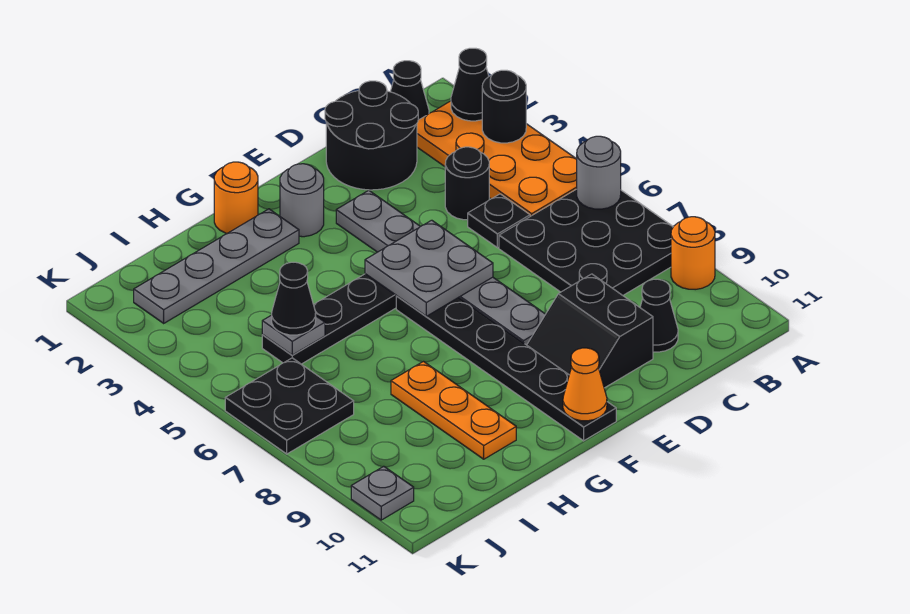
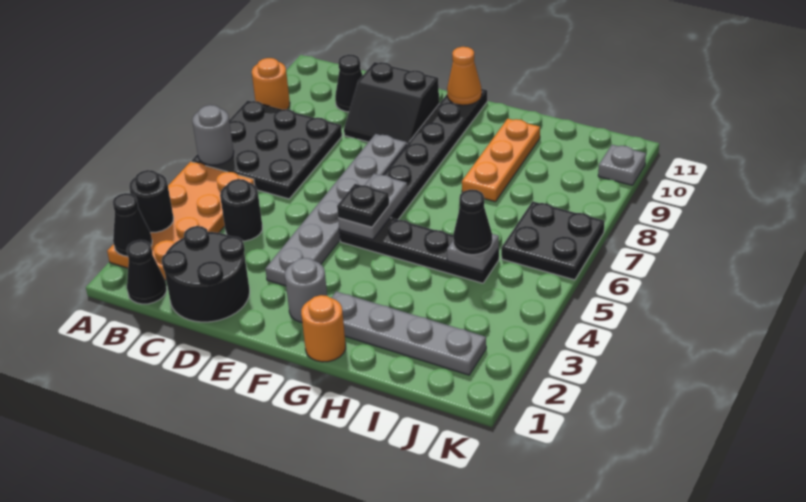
black 1x1 plate [468,194,530,248] -> black 1x1 plate moved to [337,184,389,227]
black 2x2 slope [527,274,653,388] -> black 2x2 slope turned to [344,62,439,144]
grey 2x2 plate [365,220,493,316] -> grey 1x2 plate [338,174,408,240]

